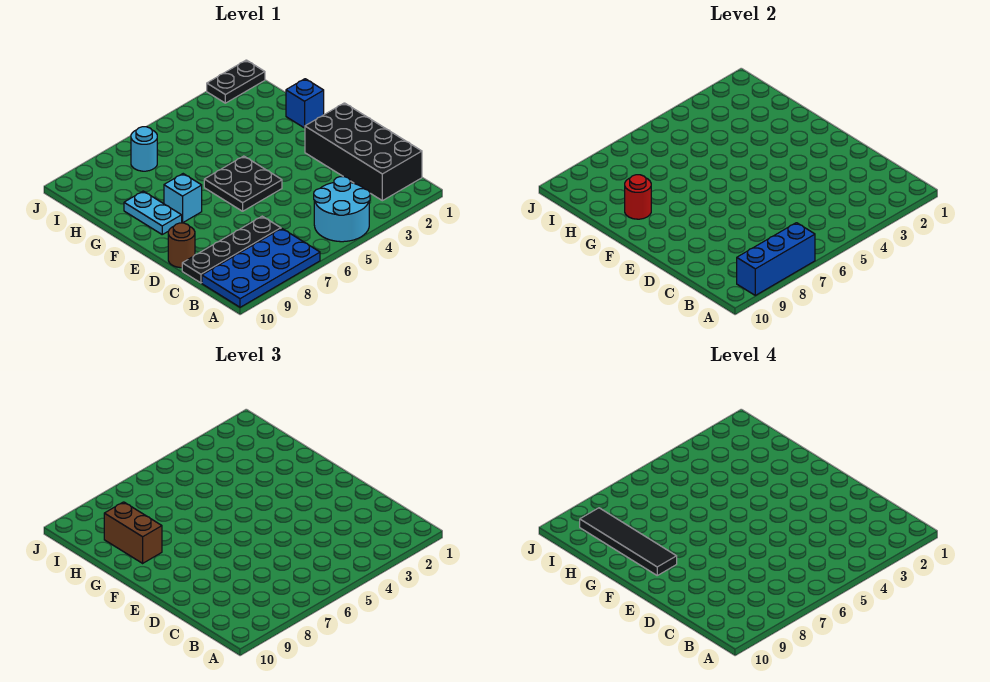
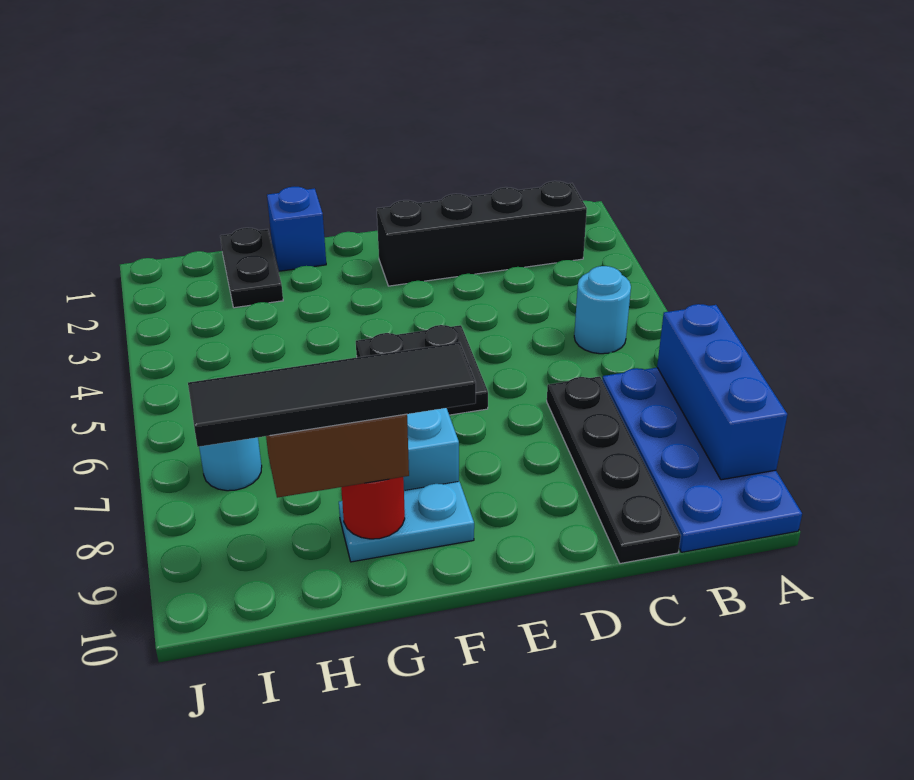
cyan 2x2 round brick [314,177,370,242] -> cyan 1x1 round brick [574,266,631,354]
black 2x4 brick [305,103,422,201] -> black 1x4 brick [377,181,587,286]
brown 1x1 round brick [168,223,195,268] -> none
black 1x2 plate [207,60,265,103] -> black 1x2 plate moved to [220,228,283,308]

